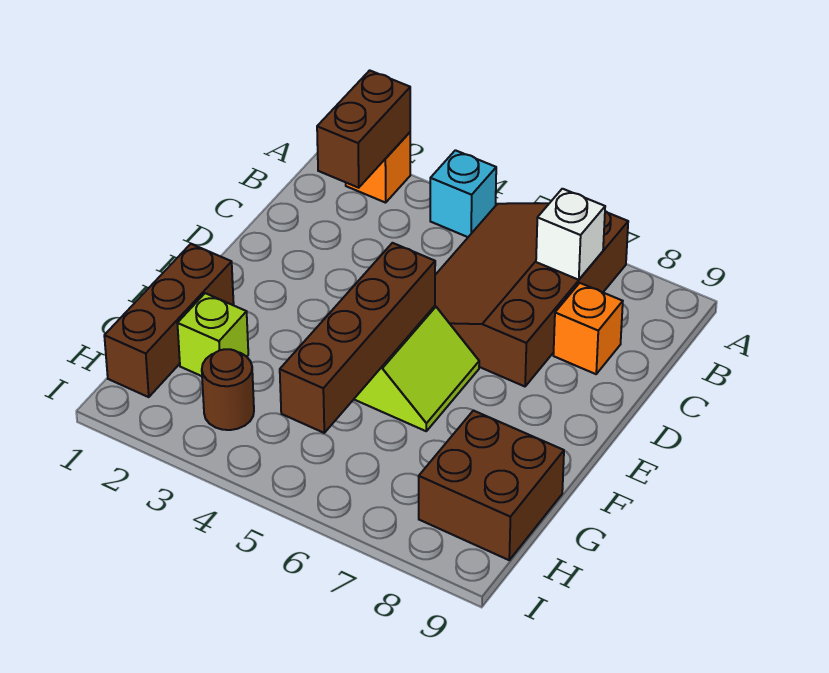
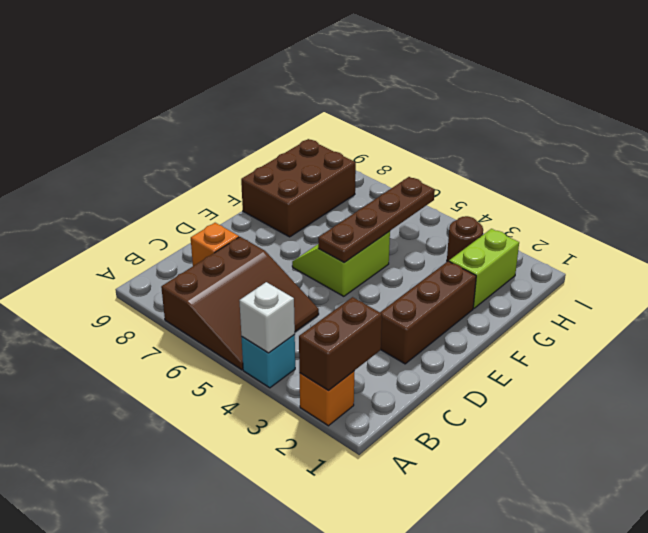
brown 3x4 slope [435,203,628,386] -> brown 3x3 slope [161,237,319,370]
white 1x1 brick [536,189,605,280] -> white 1x1 brick moved to [239,282,295,353]
brown 1x4 brick [280,243,435,433] -> brown 1x4 plate [318,177,435,262]
brown 1x3 brick [104,244,234,397] -> brown 1x3 brick moved to [380,261,476,364]
lime 1x1 brick [177,293,248,376] -> lime 1x2 brick [449,229,519,308]
brown 2x2 brick [419,411,564,560] -> brown 2x3 brick [241,139,356,237]

